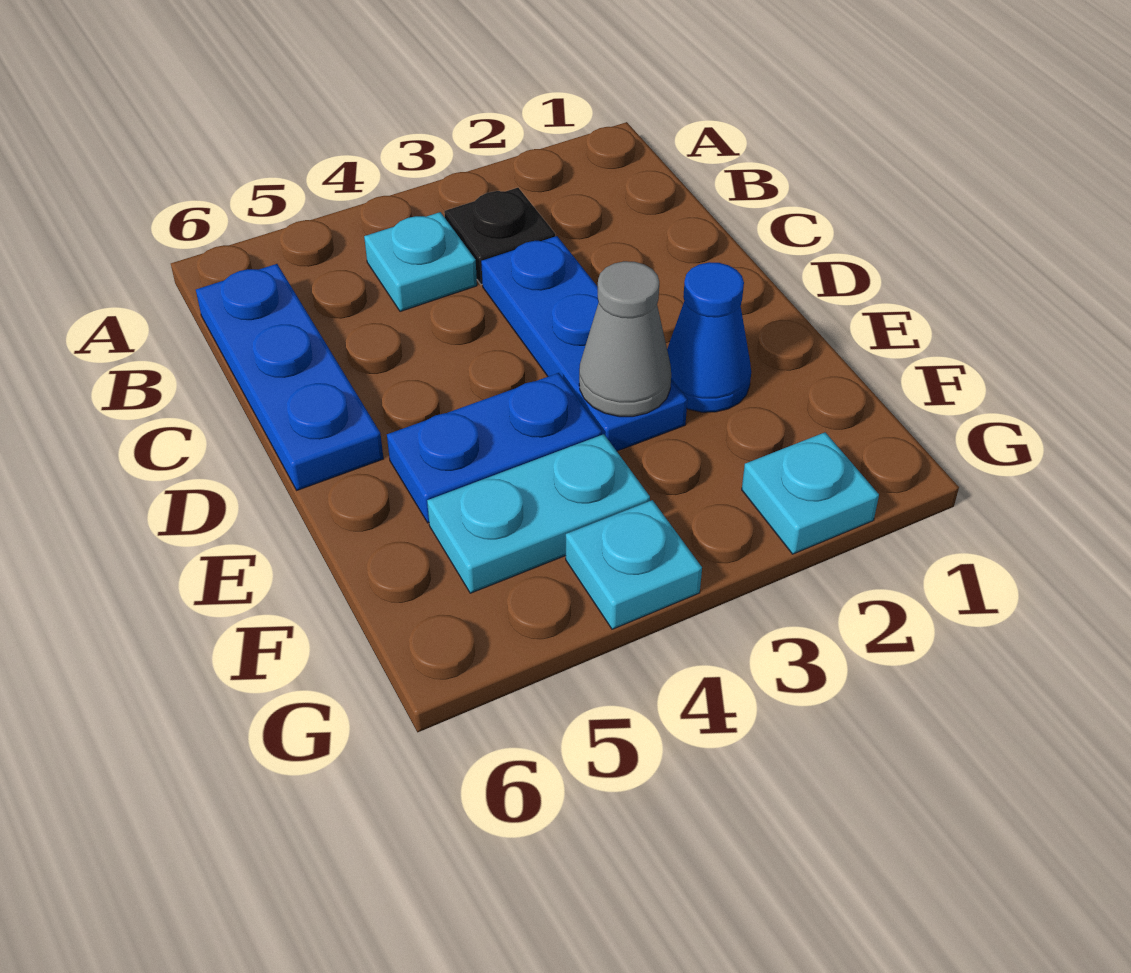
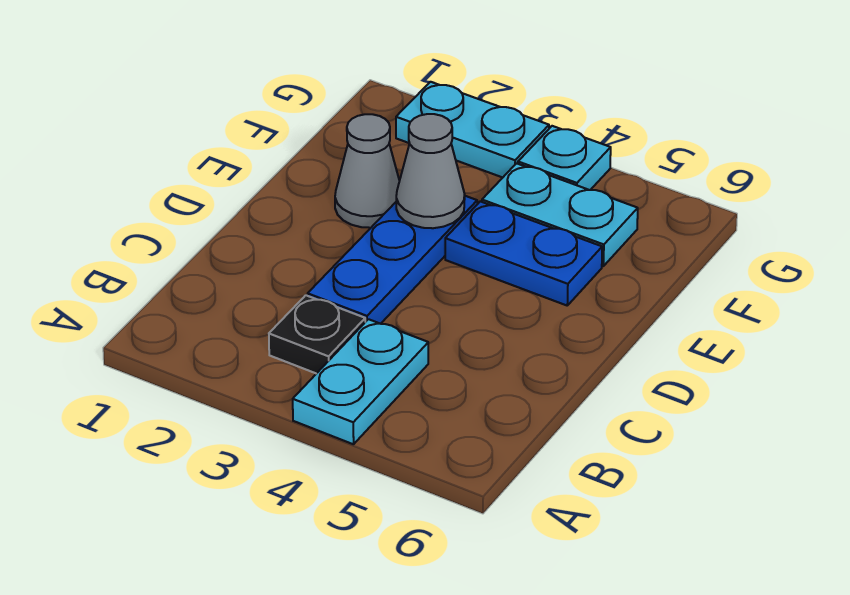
cyan 1x1 plate [364,212,477,312] -> cyan 1x2 plate [293,319,428,444]
blue 1x3 plate [196,264,384,490] -> none
blue 1x1 cone [667,262,751,412] -> grey 1x1 cone [335,114,399,228]
cyan 1x1 plate [742,432,879,554] -> cyan 1x2 plate [396,82,549,178]

